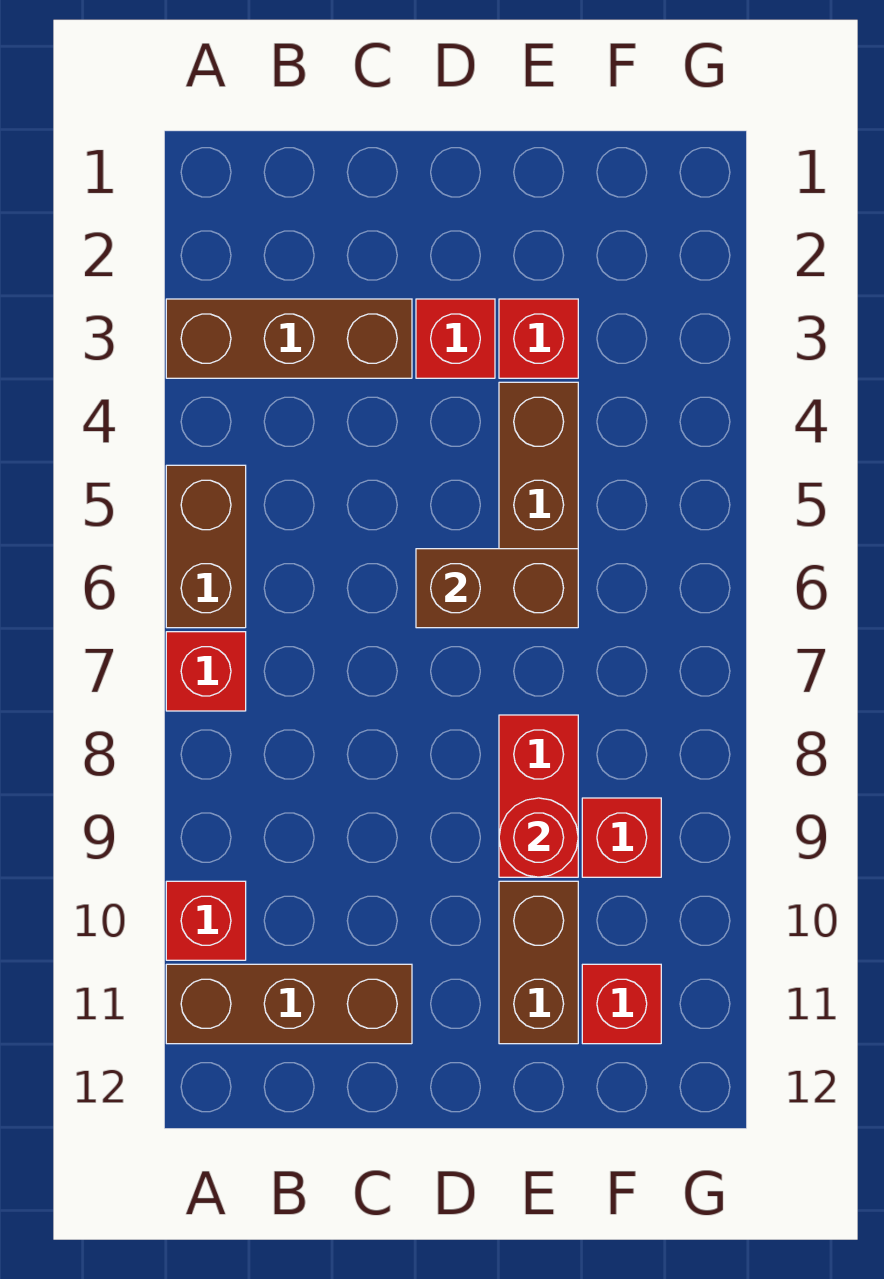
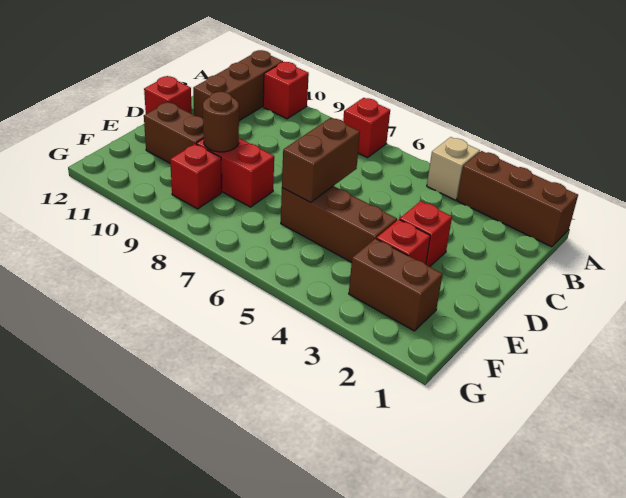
brown 1x3 brick [166,299,412,378] -> brown 1x3 brick turned to [457,151,578,247]
none -> tan 1x1 brick [427,137,480,200]
brown 1x2 brick [166,465,246,628] -> brown 1x2 brick moved to [349,239,443,331]
red 1x1 round brick [499,798,578,877] -> brown 1x1 round brick [203,92,239,152]
red 1x1 brick [582,964,661,1044] -> red 1x1 brick moved to [144,76,192,114]

